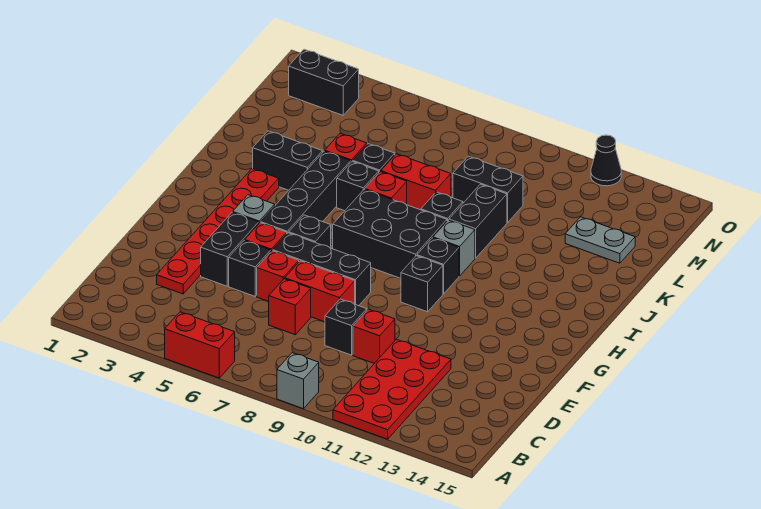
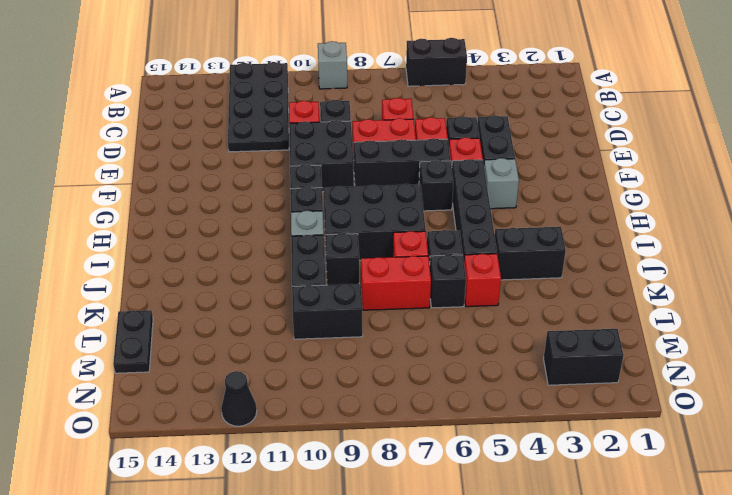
red 1x2 brick [165,312,235,378] -> black 1x2 brick [406,38,467,86]
red 2x4 plate [333,339,451,439] -> black 2x4 plate [228,62,289,152]
red 1x6 plate [157,169,279,294] -> none
none -> black 2x2 brick [289,120,354,192]
grey 1x2 plate [565,217,635,263] -> none
none -> black 1x2 plate [113,310,153,373]

